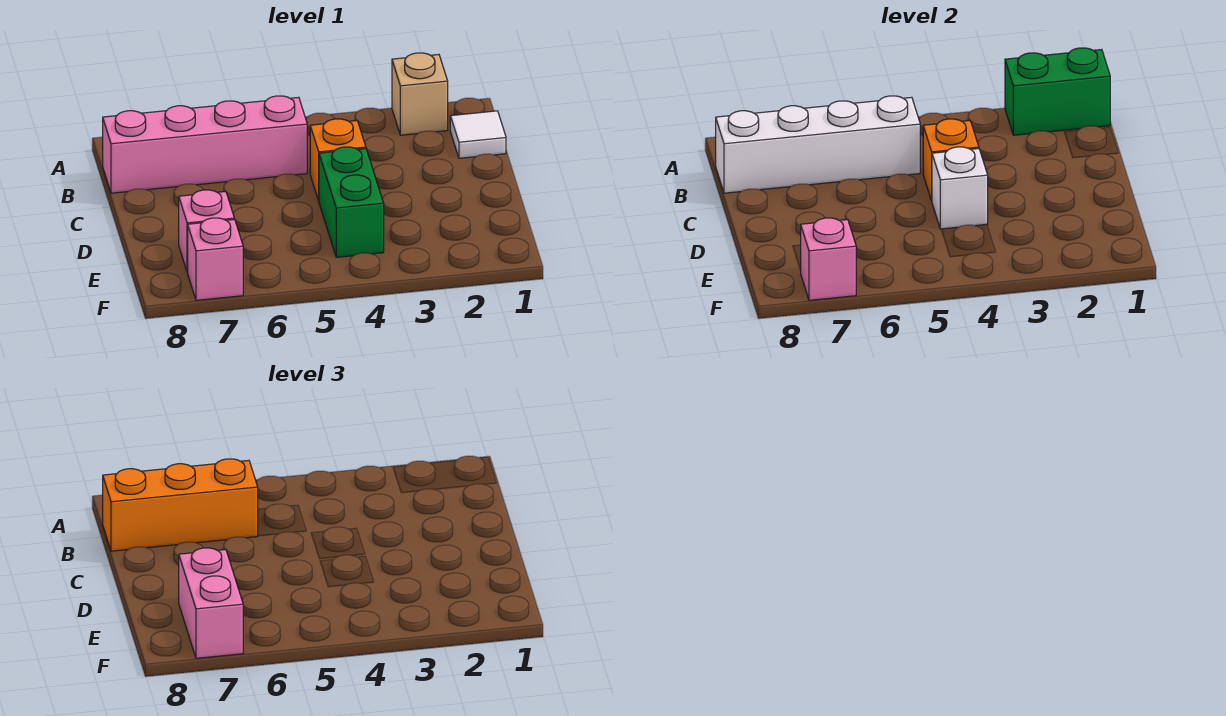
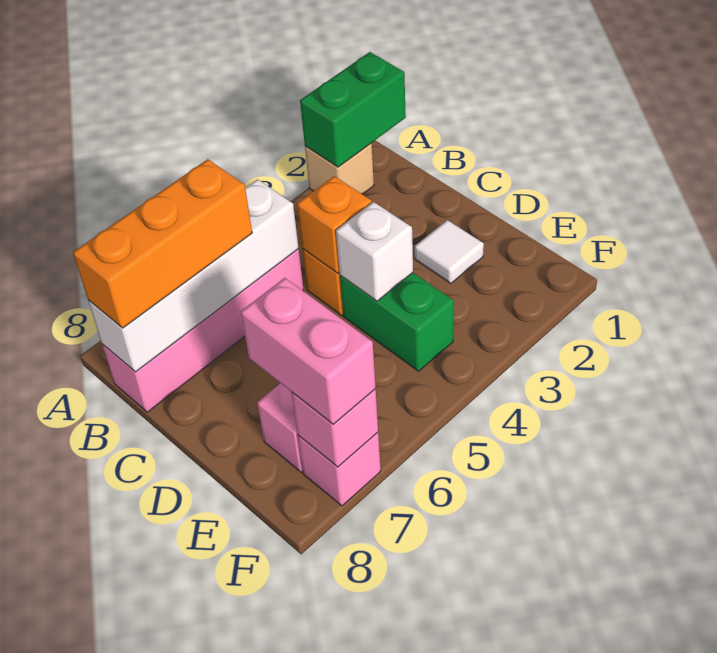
white 1x1 tile [450,111,506,158] -> white 1x1 tile moved to [415,220,484,283]

